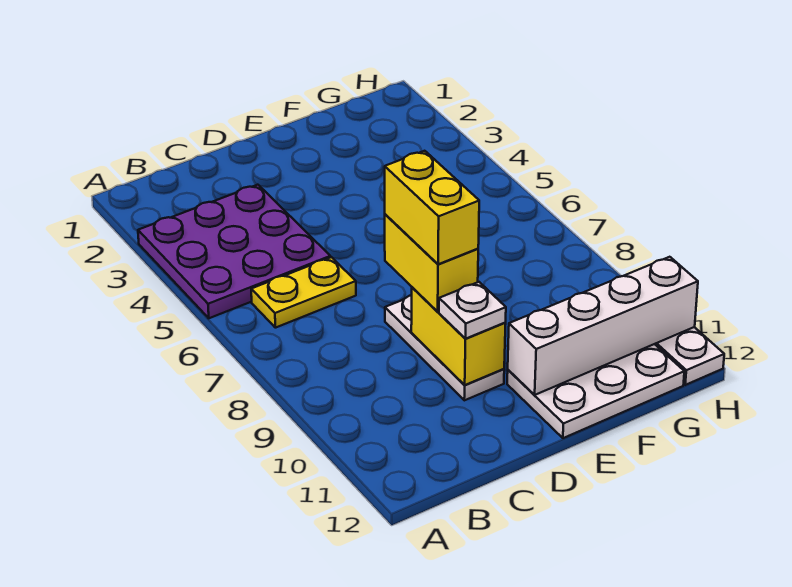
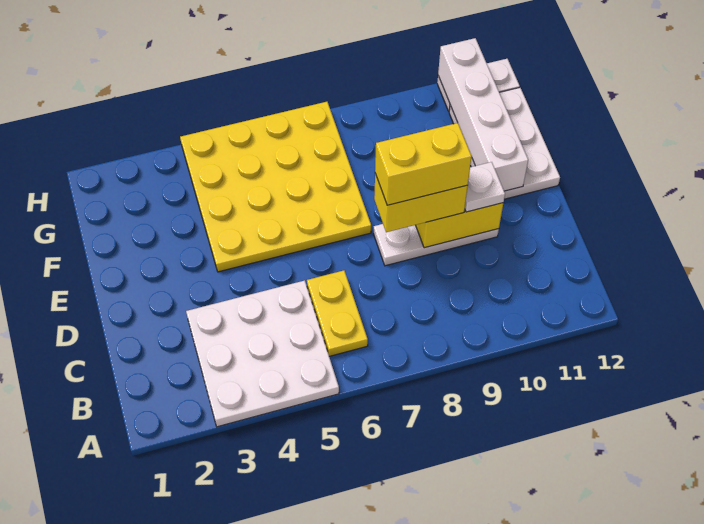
purple 3x3 plate [138,185,330,318] -> white 3x3 plate [186,280,339,427]
none -> yellow 4x4 plate [180,102,371,272]

